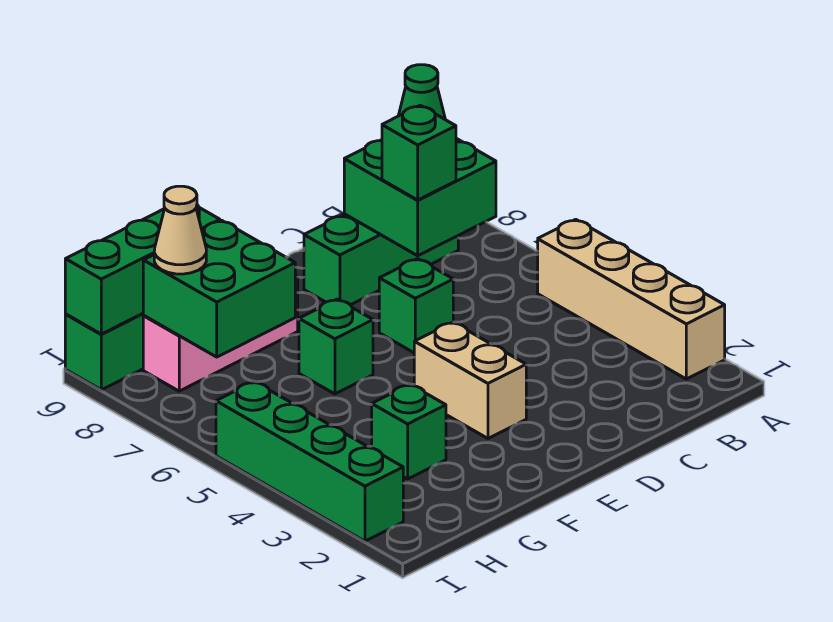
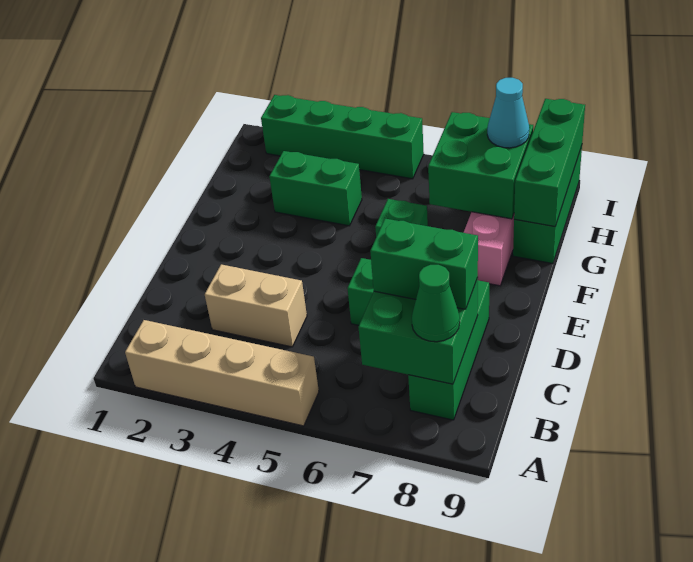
green 1x1 brick [382,105,456,200] -> green 1x2 brick [370,219,478,309]
tan 1x2 brick [414,322,526,438] -> tan 1x2 brick moved to [205,264,307,347]
green 1x1 brick [372,384,446,479] -> green 1x2 brick [269,151,362,226]
tan 1x1 cone [154,186,206,274] -> cyan 1x1 cone [487,78,529,148]

